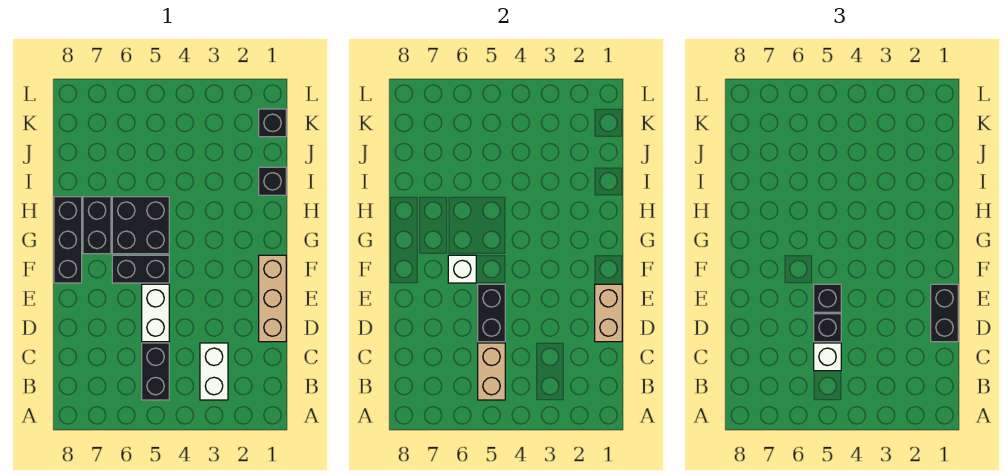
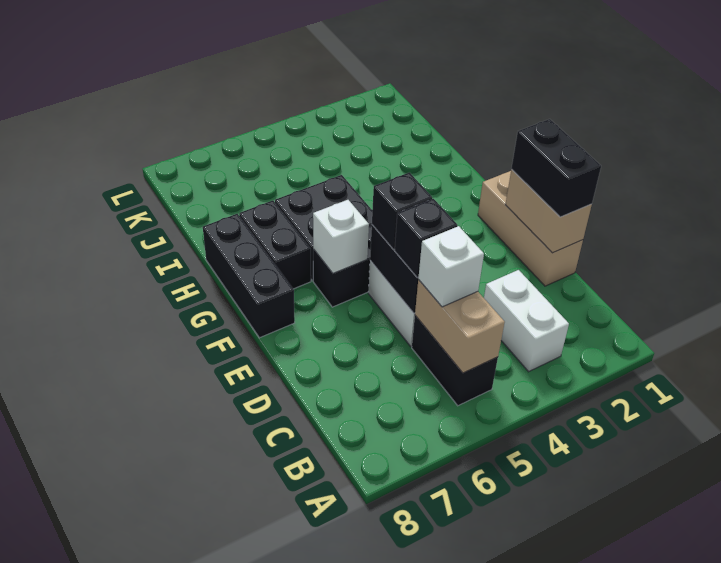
black 1x1 brick [259,167,286,195] -> none
black 1x1 brick [259,109,286,137] -> none

